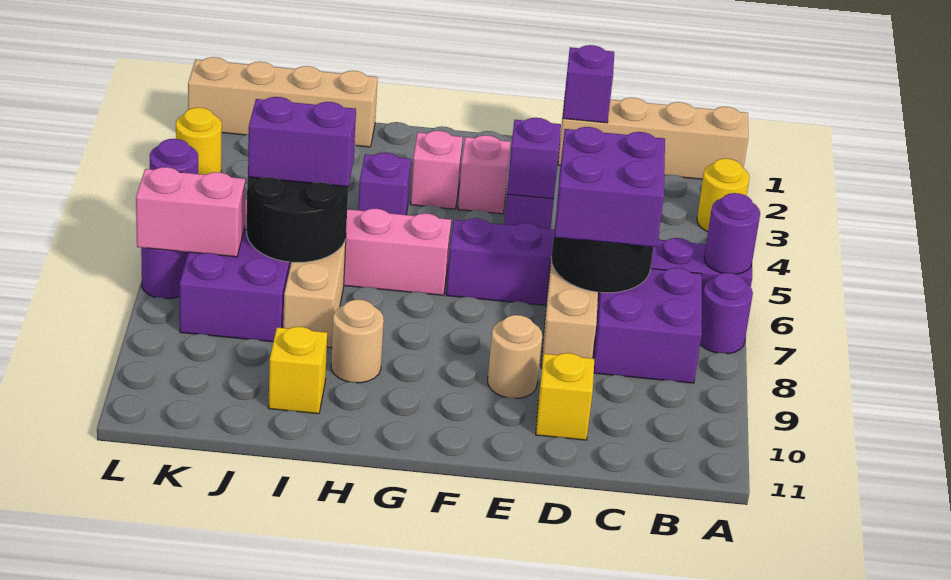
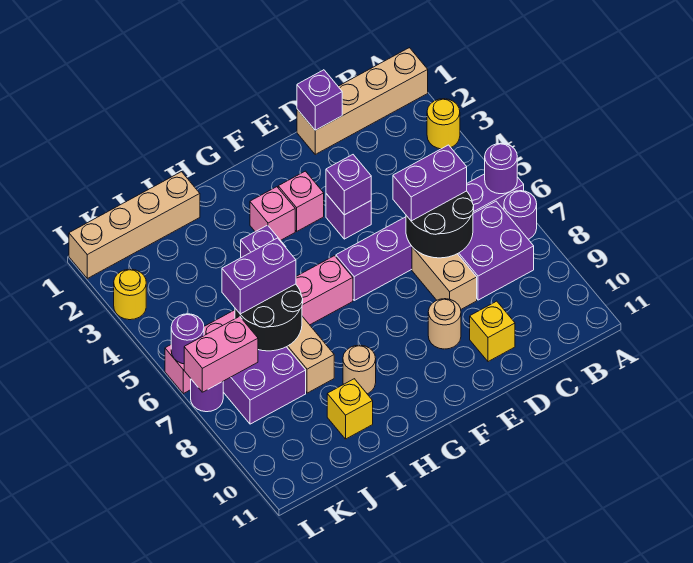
purple 2x2 brick [554,127,665,247] -> purple 1x2 brick [393,145,467,221]

